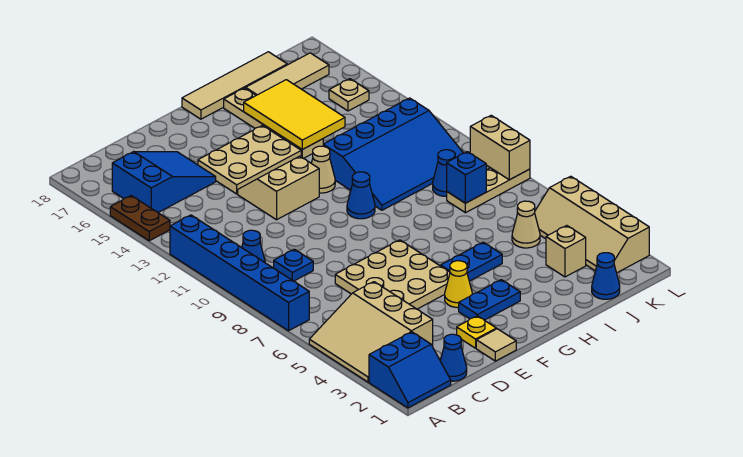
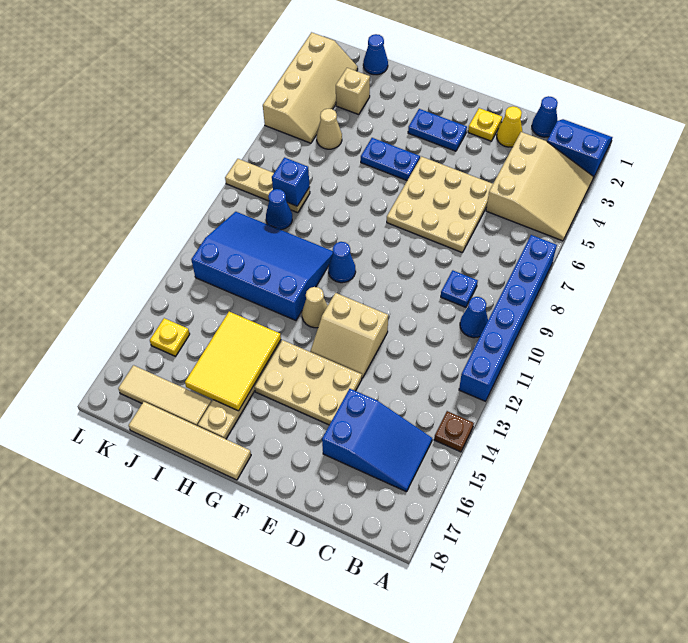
brown 1x2 plate [110,196,170,241] -> brown 1x1 plate [434,411,474,452]
blue 2x3 slope [112,152,216,213] -> blue 2x3 slope turned to [322,389,432,492]
tan 1x1 tile [476,329,516,361] -> none
yellow 1x1 cone [445,261,472,308] -> yellow 1x1 cone moved to [497,106,522,147]
tan 1x1 plate [329,79,369,111] -> yellow 1x1 plate [150,318,190,356]
tan 1x2 brick [470,115,530,180] -> none

